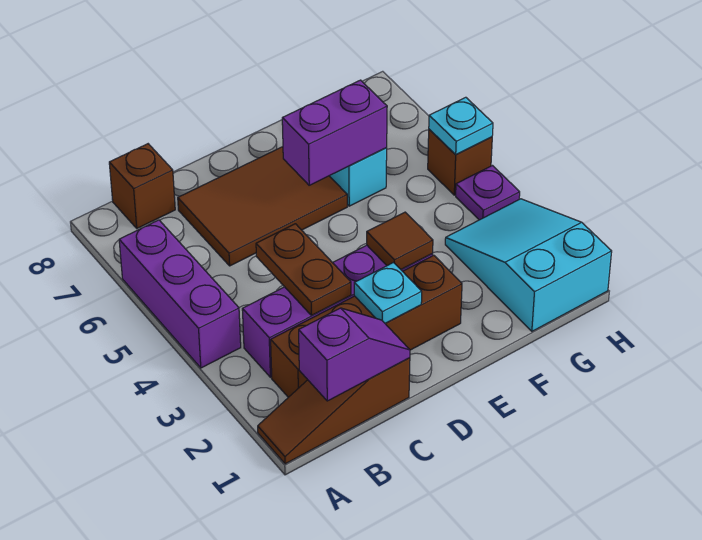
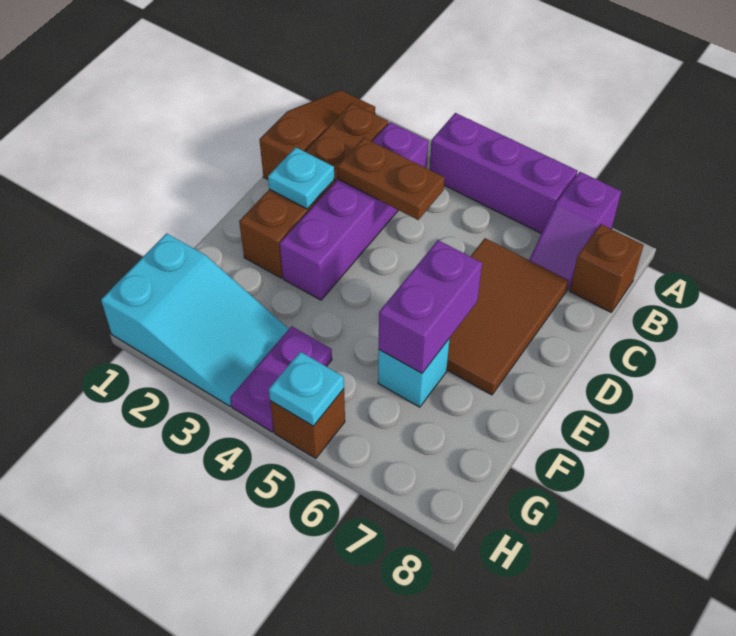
purple 1x2 slope [299,308,410,401] -> purple 1x2 slope moved to [529,172,621,290]
brown 1x1 tile [367,212,433,270] -> none
purple 1x1 plate [456,166,520,220] -> purple 1x2 plate [230,326,332,432]

